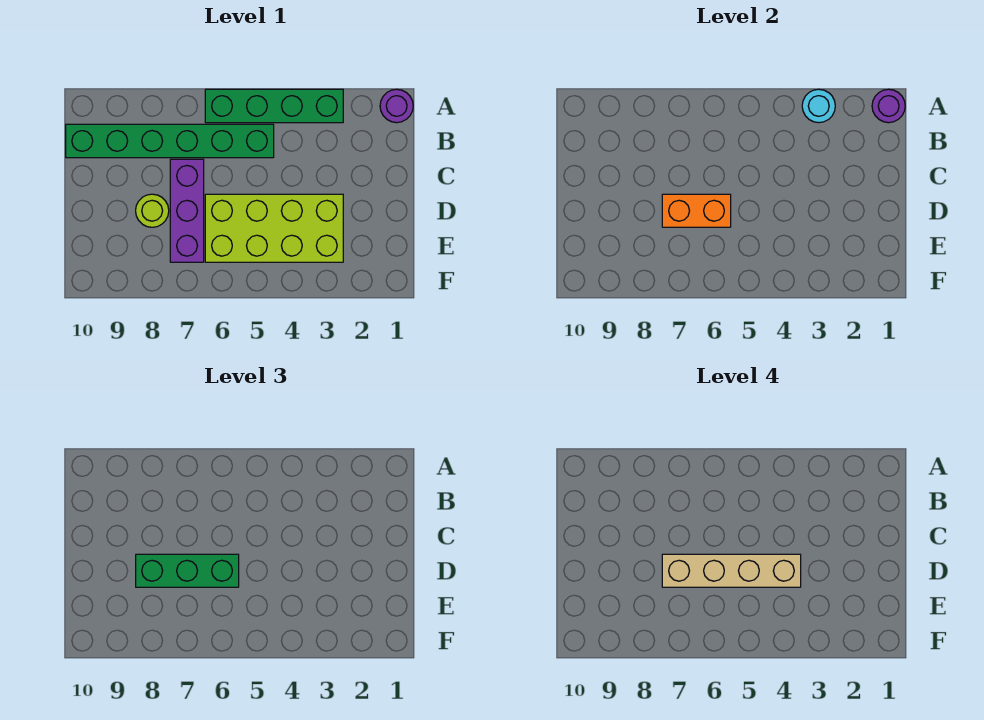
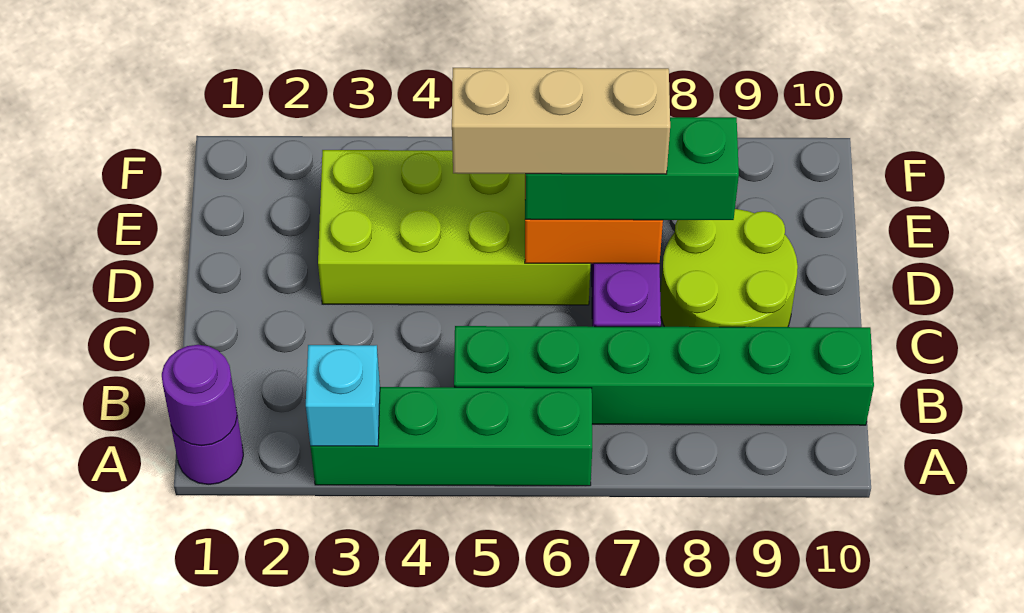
cyan 1x1 round brick [802,89,835,123] -> cyan 1x1 brick [306,345,380,446]
tan 1x4 brick [662,554,801,587] -> tan 1x3 brick [452,68,670,174]
lime 1x1 round brick [136,194,169,227] -> lime 2x2 round brick [660,209,798,327]

